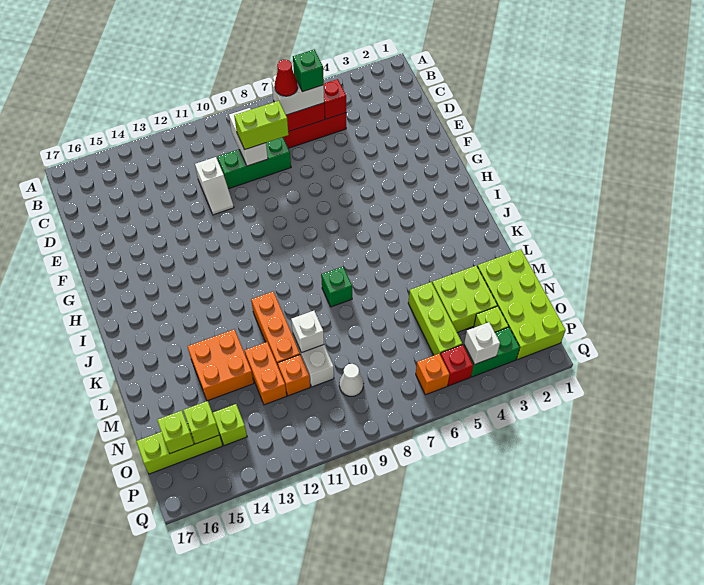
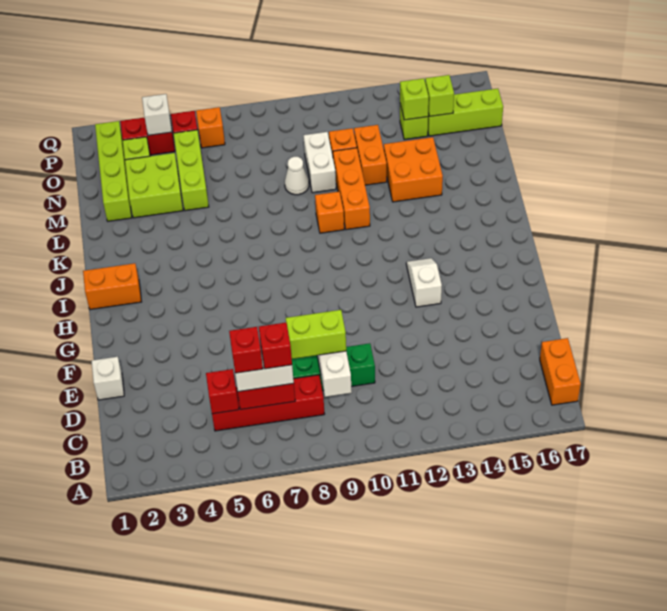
none -> orange 1x2 brick [540,338,581,405]
green 1x1 brick [293,50,324,92] -> red 1x1 brick [229,327,263,373]
red 1x1 cone [275,60,298,96] -> red 1x1 brick [259,322,292,369]
white 1x2 slope [195,157,234,215] -> white 1x2 slope moved to [406,258,442,307]
none -> orange 1x2 brick [83,263,141,310]
green 1x1 brick [321,267,352,307] -> none
none -> orange 1x1 brick [315,192,344,233]
lime 2x4 brick [477,249,566,359] -> lime 1x4 brick [95,121,132,221]
white 1x1 brick [291,311,324,353] -> white 1x1 brick moved to [92,357,124,400]
white 1x1 cone [339,364,364,396] -> white 1x1 cone moved to [285,157,309,195]
lime 1x1 brick [157,411,194,453] -> lime 1x1 brick moved to [400,78,429,120]
green 1x2 brick [464,327,520,377] -> red 1x2 brick [120,118,175,155]

